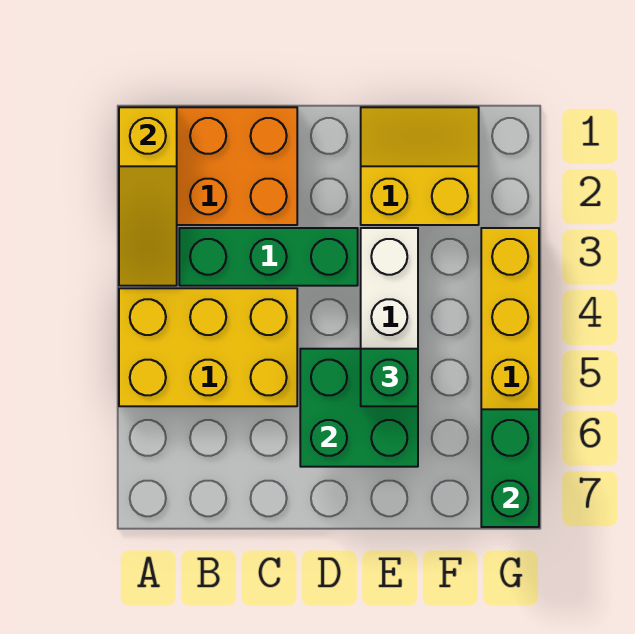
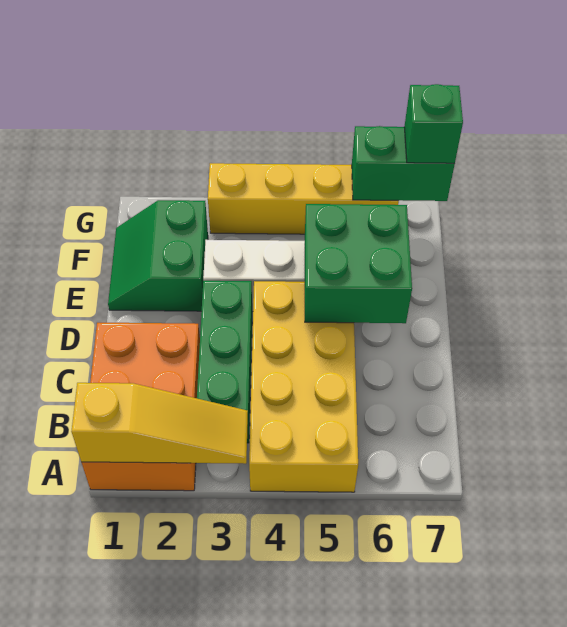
yellow 2x3 brick [119,288,297,406] -> yellow 2x4 brick [249,281,358,492]
yellow 2x2 slope [361,107,479,225] -> green 2x2 slope [108,200,208,311]
green 1x1 brick [361,349,418,406] -> green 1x1 brick moved to [404,84,463,164]

